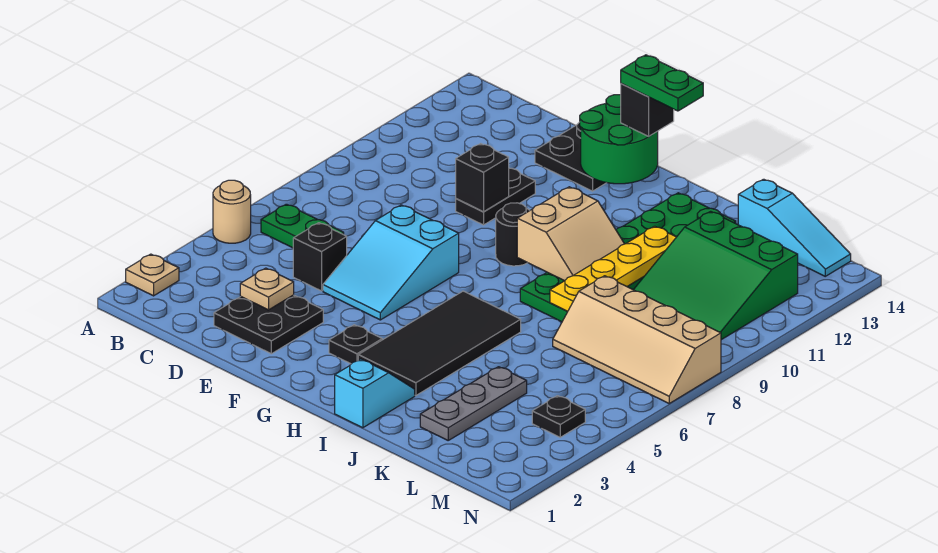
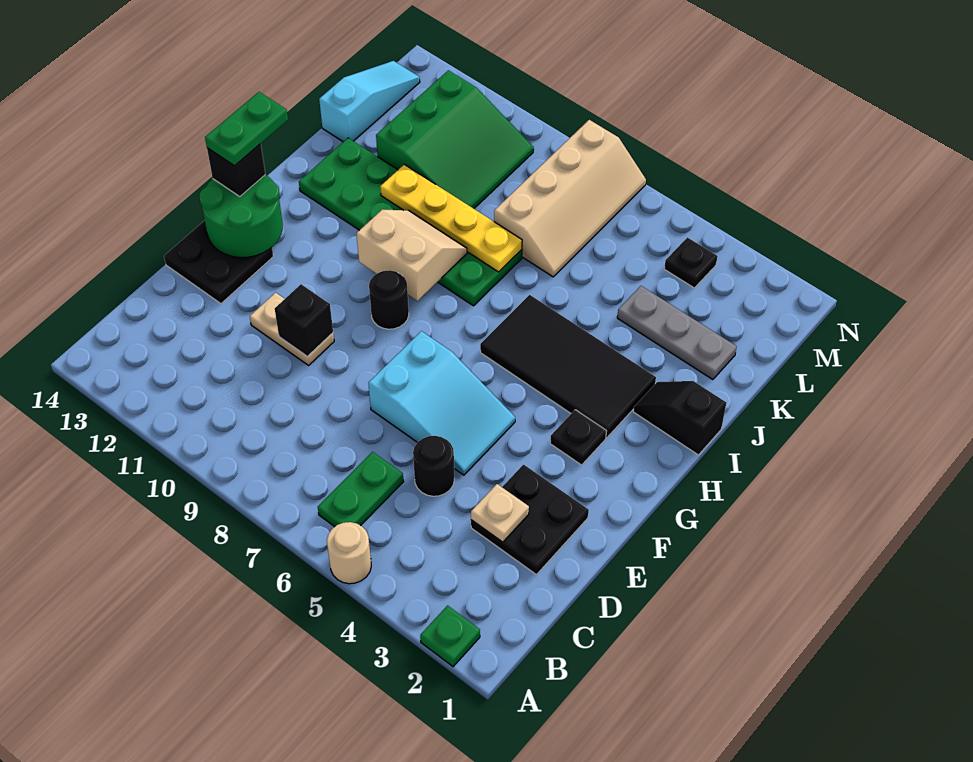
tan 1x1 plate [126,254,179,296] -> green 1x1 plate [420,606,480,667]
black 1x1 brick [293,223,347,291] -> black 1x1 round brick [413,436,454,496]
black 1x2 plate [456,168,535,225] -> tan 1x2 plate [250,293,334,365]
cyan 1x2 slope [335,359,415,428] -> black 1x2 slope [633,381,726,455]

